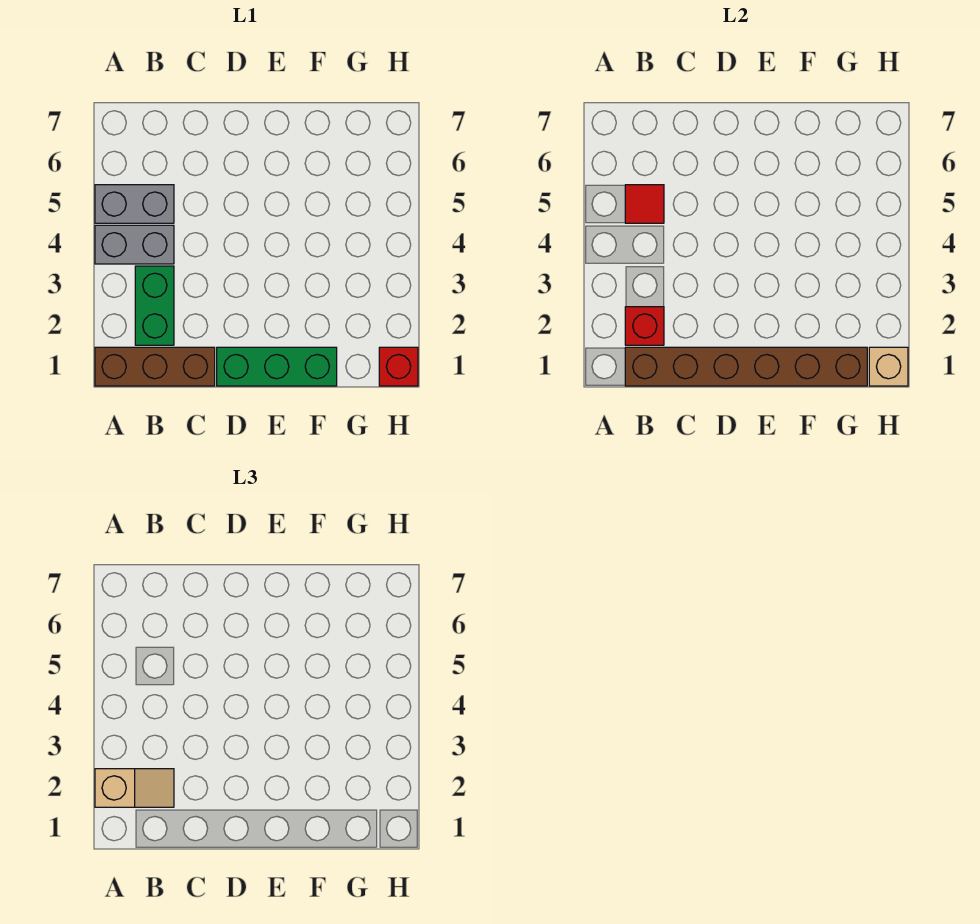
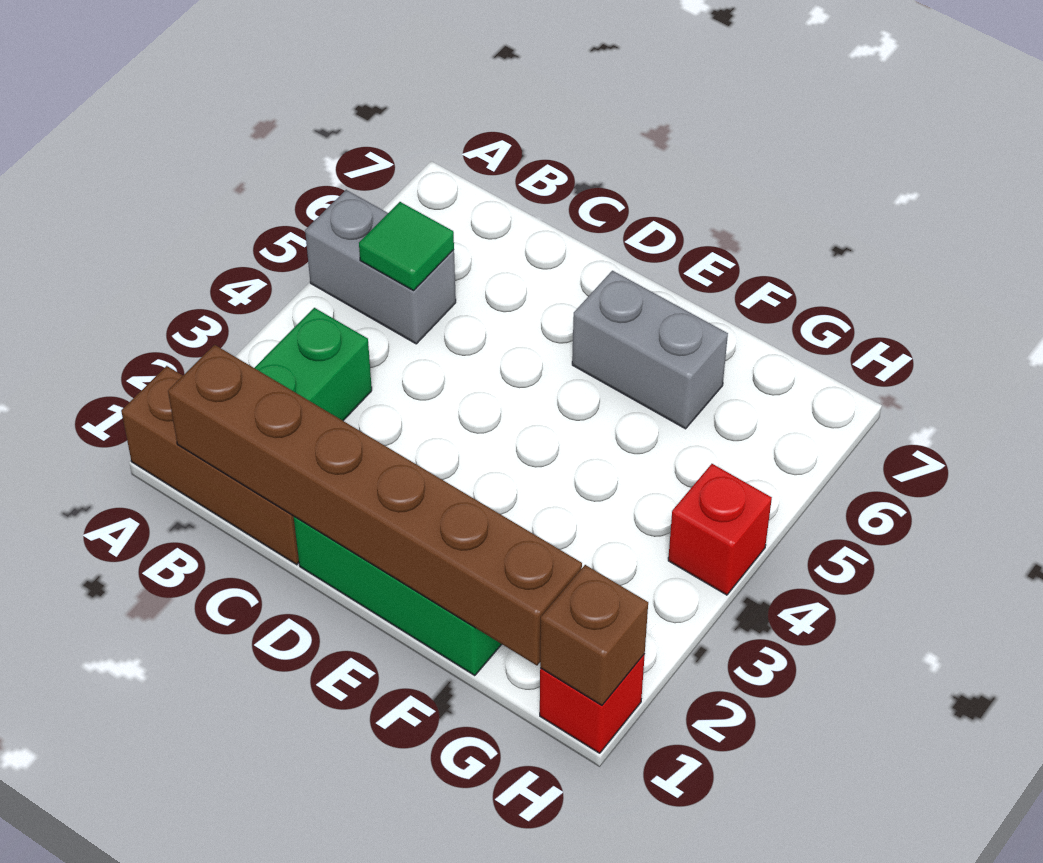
tan 1x2 slope [95,769,174,807] -> none
grey 1x2 brick [95,225,174,264] -> grey 1x2 brick moved to [572,271,728,429]
red 1x1 brick [625,307,664,345] -> red 1x1 brick moved to [668,464,772,595]
red 1x1 tile [625,185,664,223] -> green 1x1 tile [359,202,454,291]
tan 1x1 brick [869,347,908,386] -> brown 1x1 brick [540,565,648,705]

